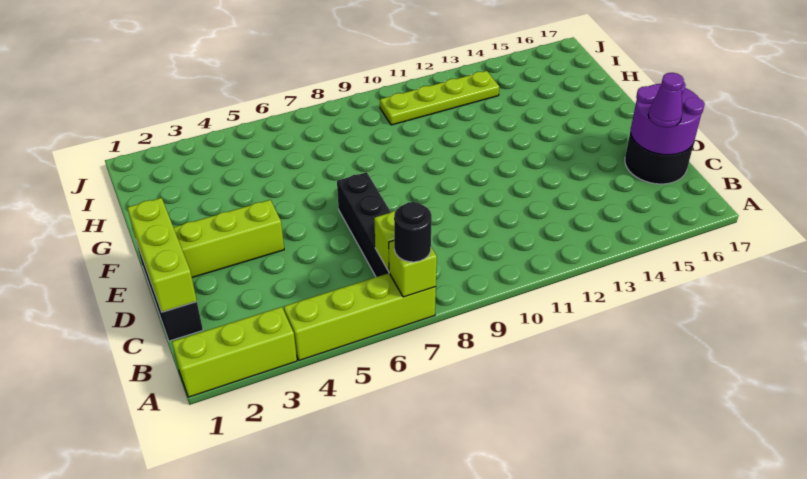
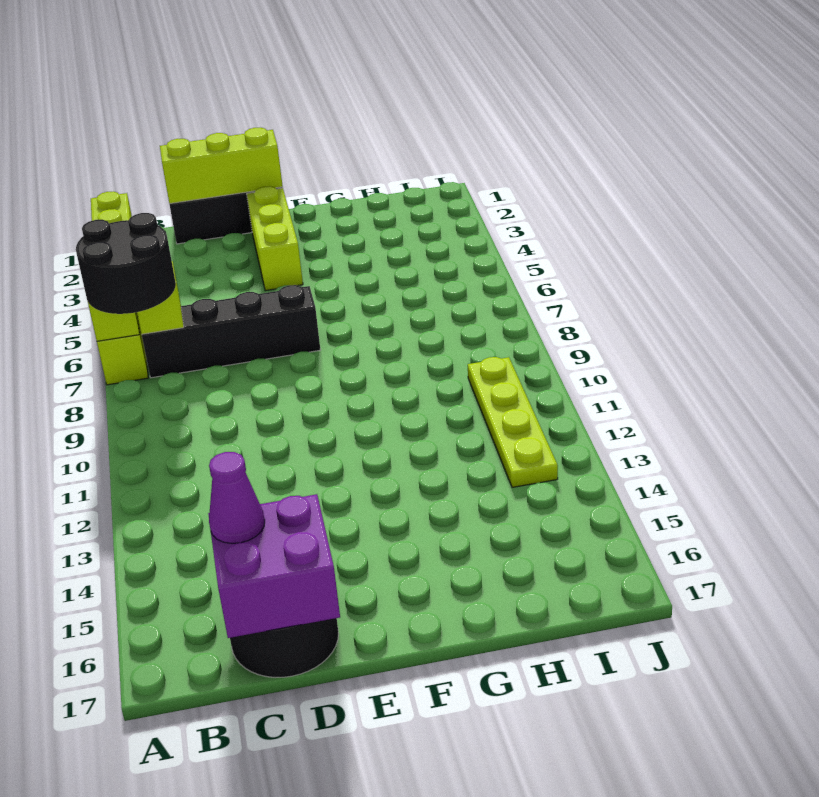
black 1x1 round brick [394,202,432,262] -> black 2x2 round brick [76,213,176,314]
purple 2x2 round brick [631,82,705,155] -> purple 2x2 brick [208,494,340,638]

